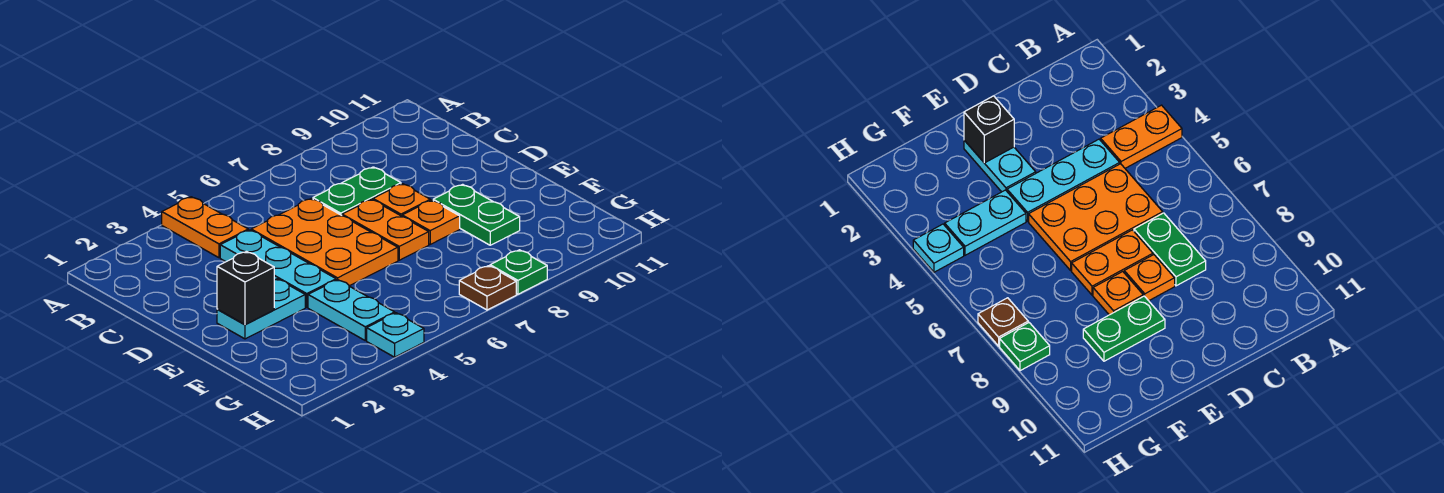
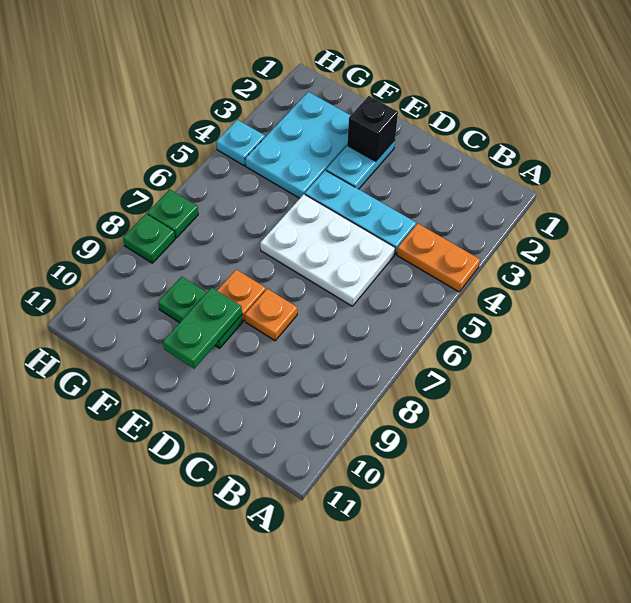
orange 2x3 plate [251,198,398,286] -> white 2x3 plate [260,194,395,306]
green 1x2 plate [313,167,401,215] -> green 1x2 plate moved to [163,288,242,369]
orange 1x2 plate [342,199,429,260] -> none
cyan 1x2 plate [308,280,395,341] -> cyan 2x3 plate [245,92,351,198]
brown 1x1 plate [459,266,516,310] -> green 1x1 plate [147,190,198,238]

